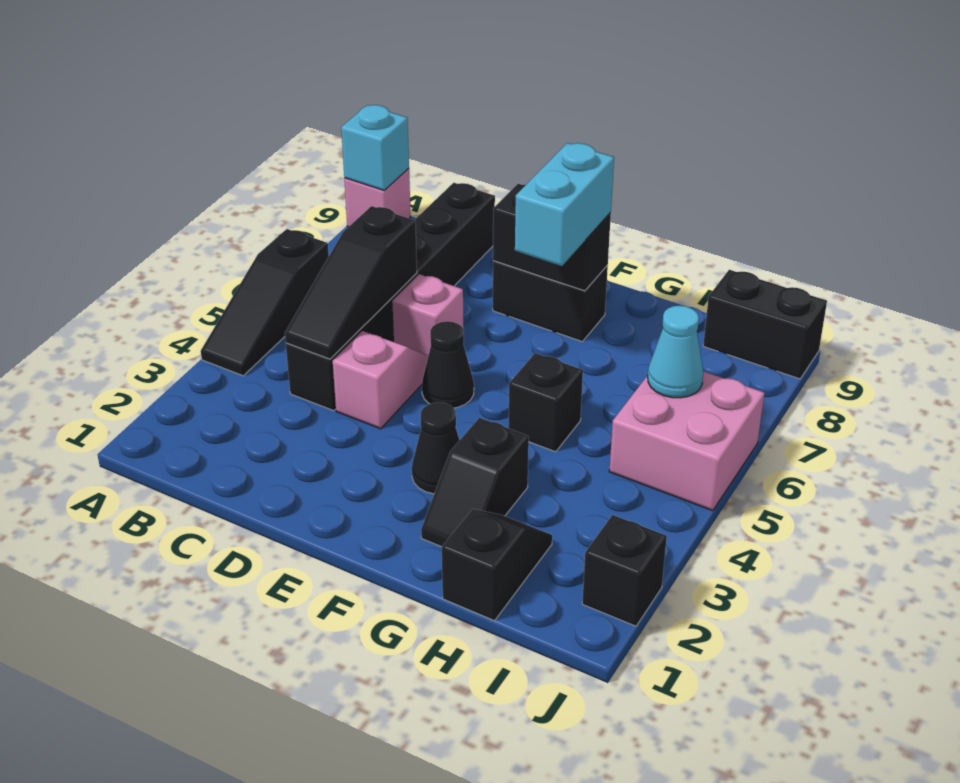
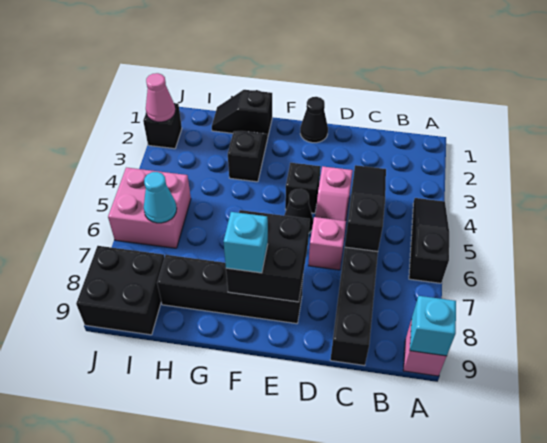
black 1x2 brick [493,261,608,342] -> black 1x4 brick [157,255,303,324]
black 1x2 brick [493,184,611,291] -> black 2x2 brick [226,210,310,302]
black 1x1 cone [412,403,460,494] -> black 1x1 cone moved to [300,97,328,143]
cyan 1x2 brick [515,143,614,266] -> cyan 1x1 brick [224,212,268,273]
black 1x1 brick [508,353,583,452] -> black 1x1 brick moved to [285,163,321,213]
black 1x2 slope [442,509,552,621] -> black 1x2 slope turned to [212,90,272,135]
black 1x2 brick [703,270,827,379] -> black 2x2 brick [76,246,164,335]
none -> pink 1x1 cone [146,73,175,122]

